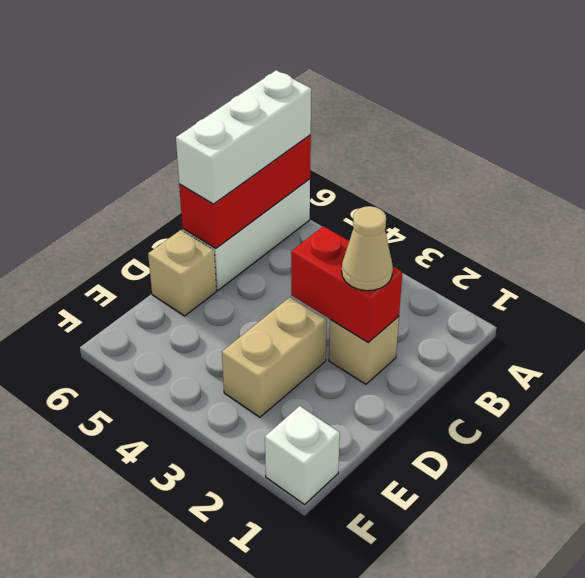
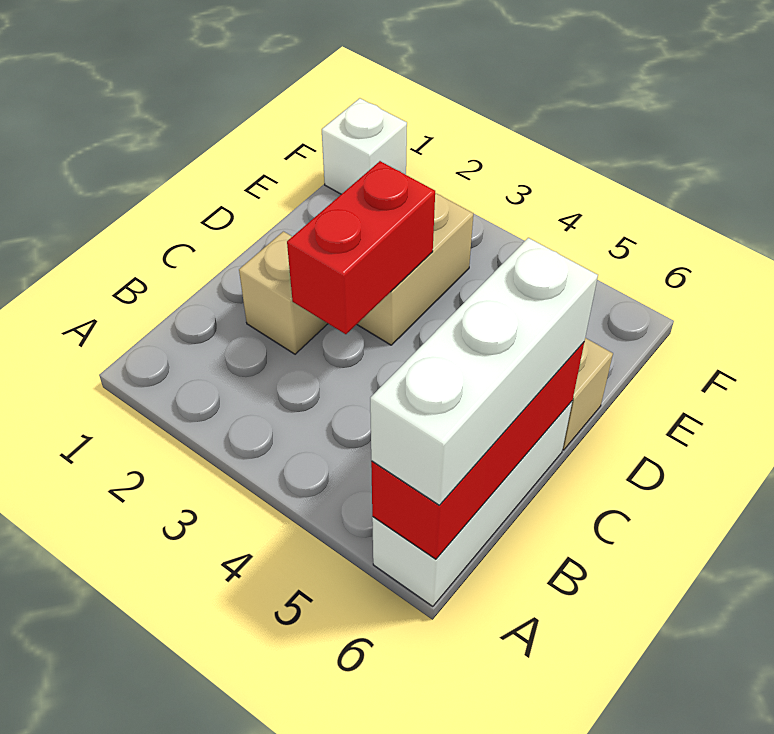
red 1x2 brick [291,226,402,343] -> red 1x2 brick turned to [287,161,435,334]
tan 1x1 cone [342,206,393,291] -> none

